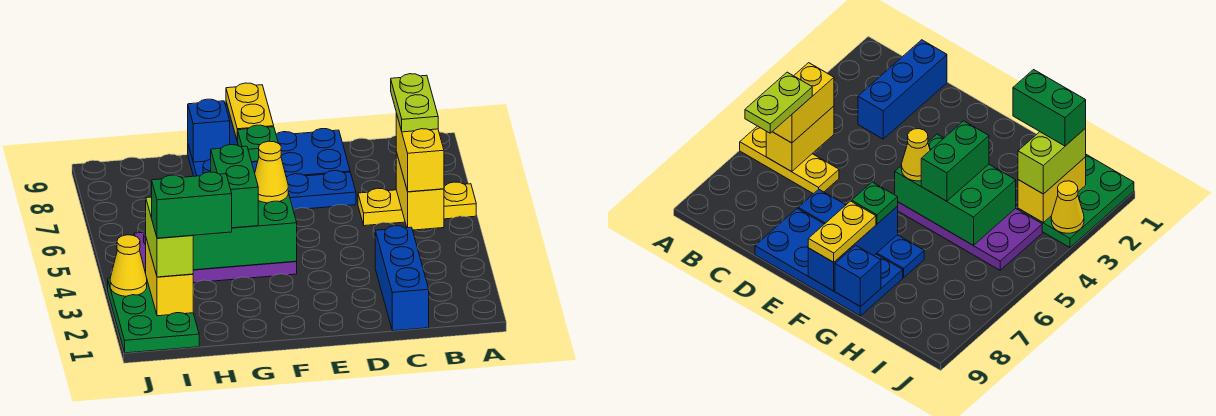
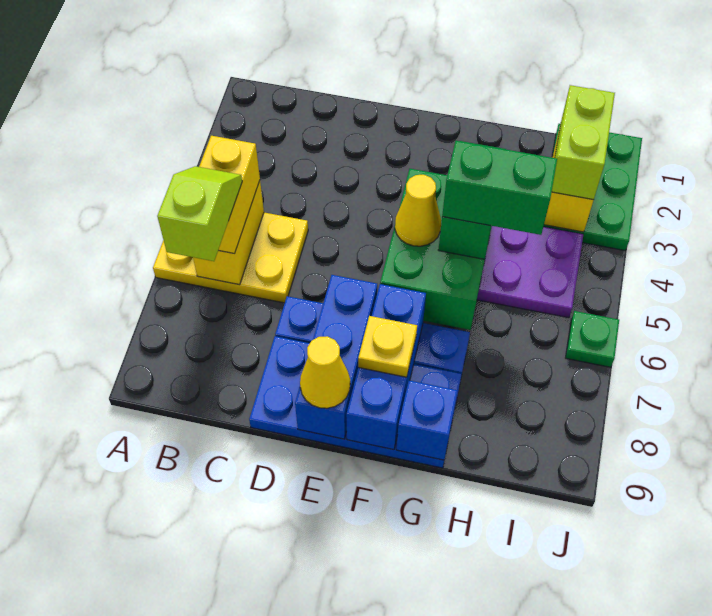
yellow 1x3 plate [358,182,476,226] -> yellow 2x3 plate [153,213,308,303]
lime 1x2 plate [391,74,438,132] -> lime 1x2 slope [157,166,242,261]
blue 1x3 brick [375,226,429,331] -> blue 1x3 brick moved to [295,275,377,439]
green 2x3 brick [193,193,297,270] -> green 2x3 brick turned to [380,169,492,330]
green 1x1 plate [238,125,278,162] -> green 1x1 plate moved to [566,311,619,367]
yellow 1x2 plate [226,83,274,141] -> yellow 1x1 plate [358,316,417,377]
green 1x2 brick [152,172,232,238] -> green 1x2 brick moved to [442,141,557,235]
yellow 1x1 cone [110,235,147,296] -> yellow 1x1 cone moved to [300,336,350,408]

